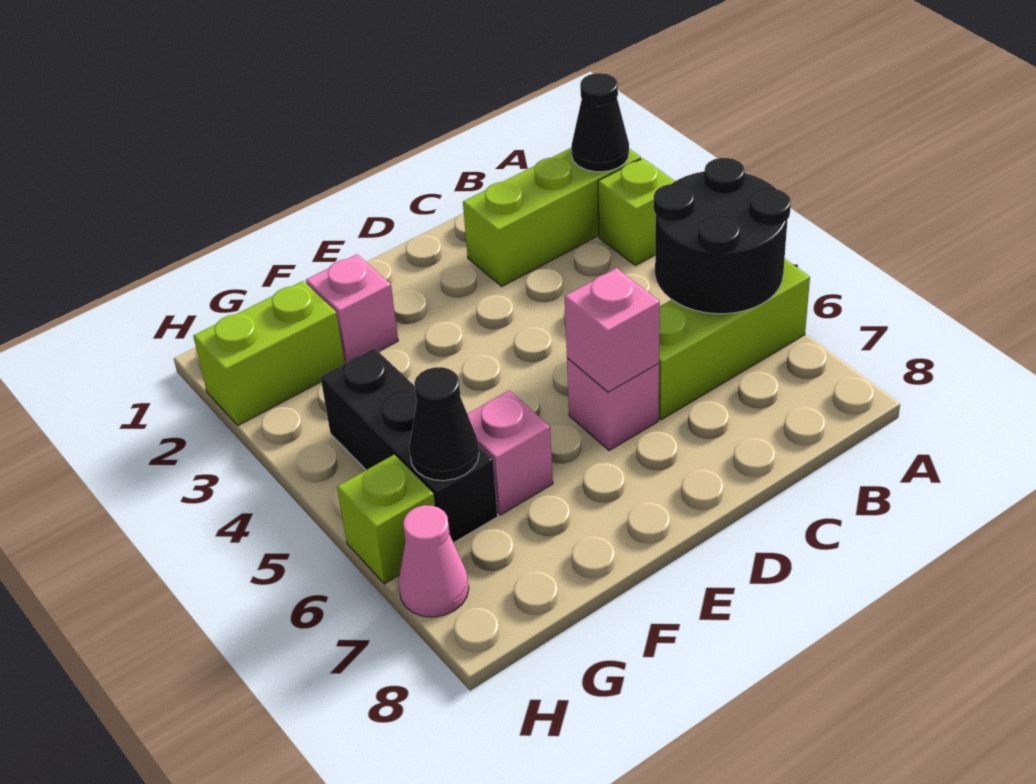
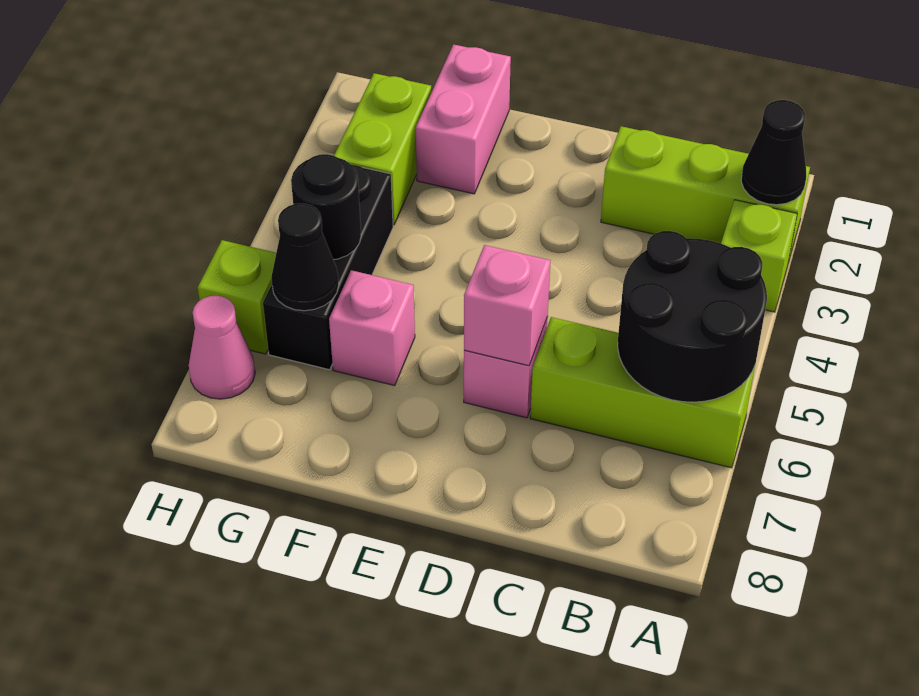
pink 1x1 brick [306,254,398,363] -> pink 1x2 brick [416,44,511,194]
lime 1x2 brick [193,281,345,425] -> lime 1x2 brick turned to [334,73,431,225]
none -> black 1x1 round brick [291,154,361,260]

